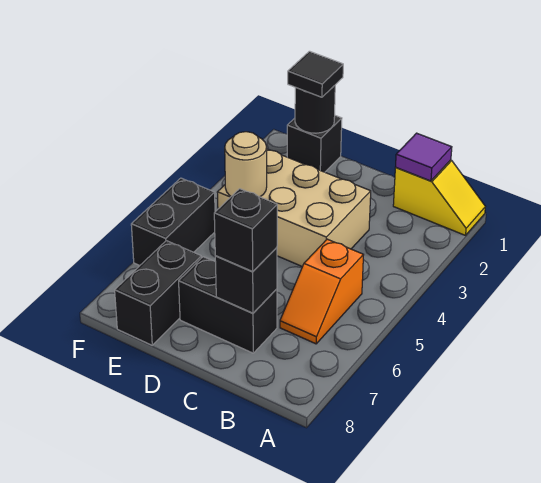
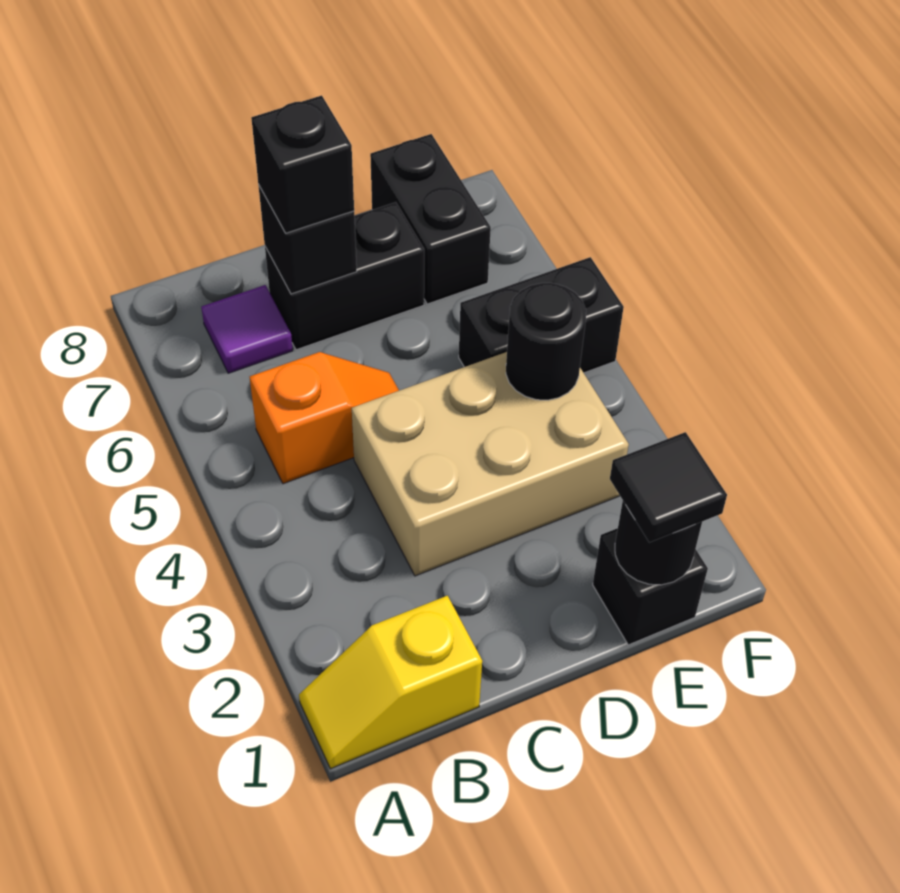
purple 1x1 tile [396,133,452,181] -> purple 1x1 tile moved to [201,285,293,373]
orange 1x2 slope [280,239,363,344] -> orange 1x2 slope turned to [250,352,399,484]
tan 1x1 round brick [225,132,267,197] -> black 1x1 round brick [506,283,586,400]
black 1x2 brick [131,178,215,266] -> black 1x2 brick turned to [459,257,624,373]

